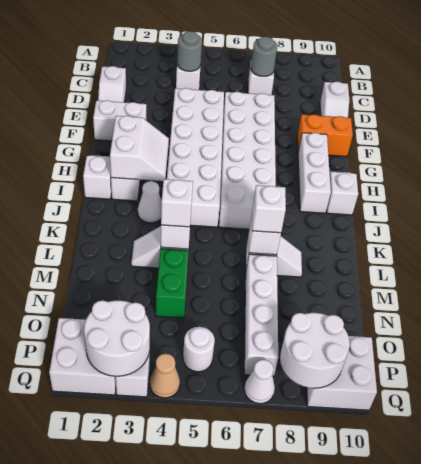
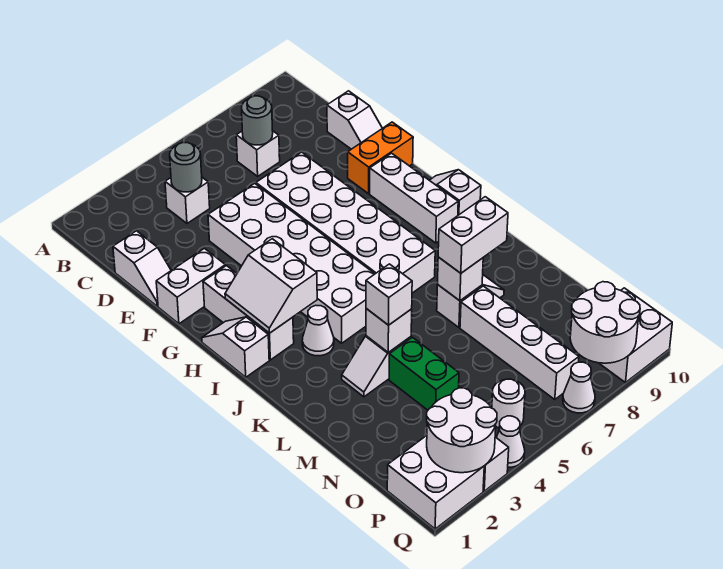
white 2x2 slope [110,116,169,181] -> white 2x2 slope turned to [225,239,317,333]
white 1x1 brick [252,185,286,233] -> white 1x2 brick [438,197,508,273]
tan 1x1 cone [150,354,180,398] -> white 1x1 cone [496,416,525,467]

